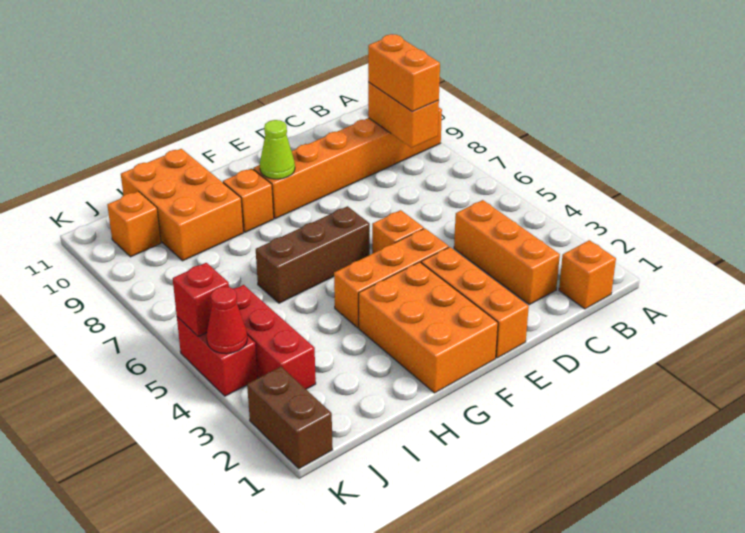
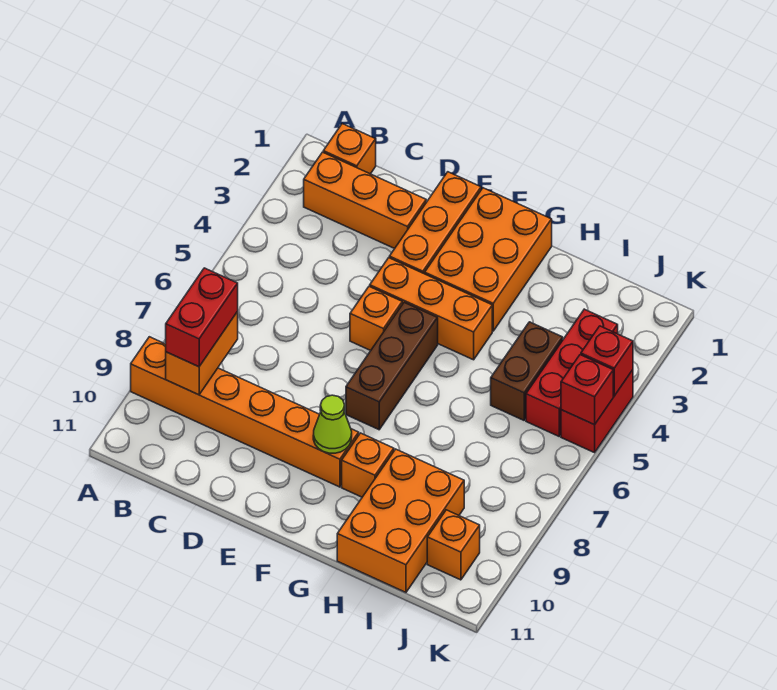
orange 1x2 brick [368,34,440,112] -> red 1x2 brick [166,268,238,367]
orange 1x3 brick [454,200,560,305] -> orange 1x3 brick turned to [304,152,426,249]
brown 1x3 brick [256,206,370,303] -> brown 1x3 brick turned to [346,302,438,430]
brown 1x2 brick [247,367,332,469] -> brown 1x2 brick moved to [491,322,563,420]
red 1x1 cone [207,287,247,354] -> red 1x1 brick [581,326,633,396]

